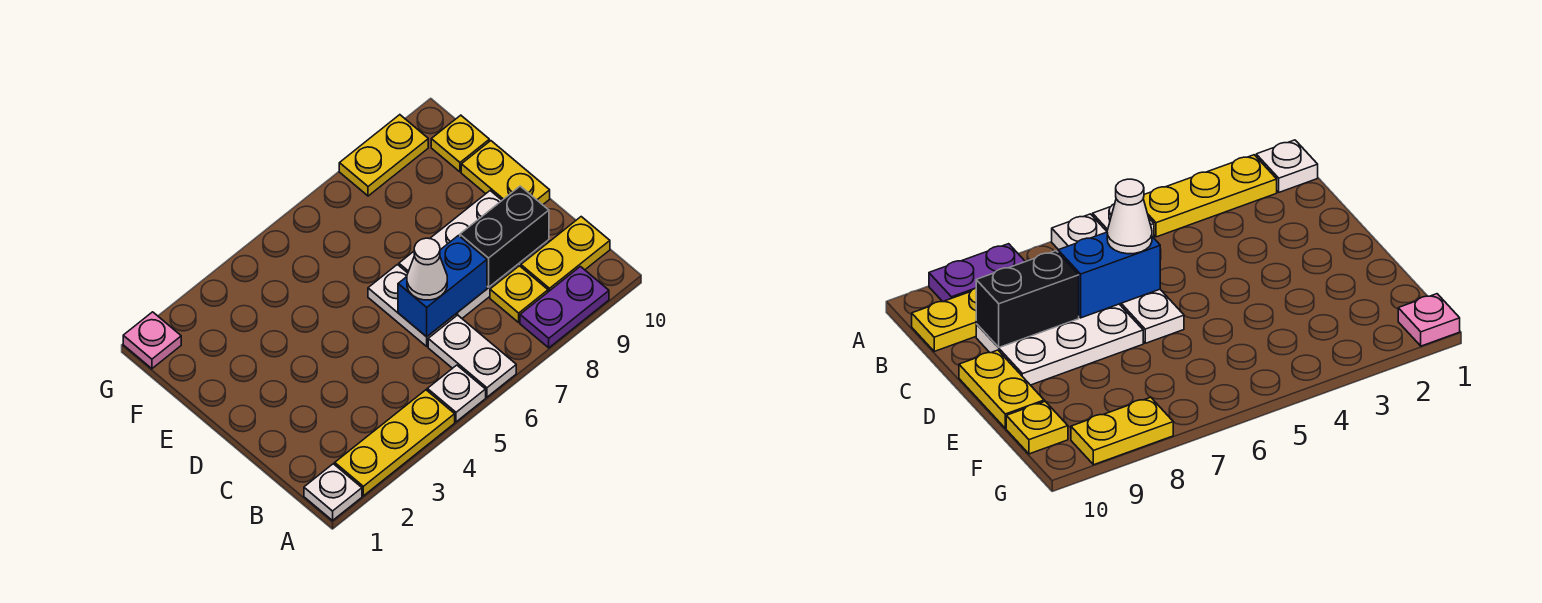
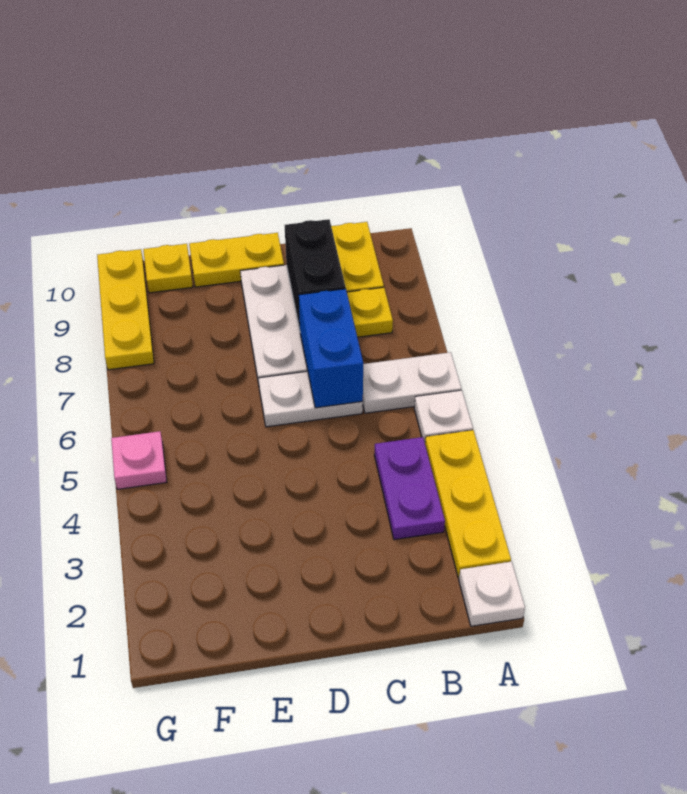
purple 1x2 plate [520,267,609,348] -> purple 1x2 plate moved to [374,437,445,540]
white 1x1 cone [407,238,447,300] -> none
pink 1x1 plate [123,312,181,369] -> pink 1x1 plate moved to [111,431,167,489]
yellow 1x2 plate [339,115,428,196] -> yellow 1x3 plate [97,249,154,370]

